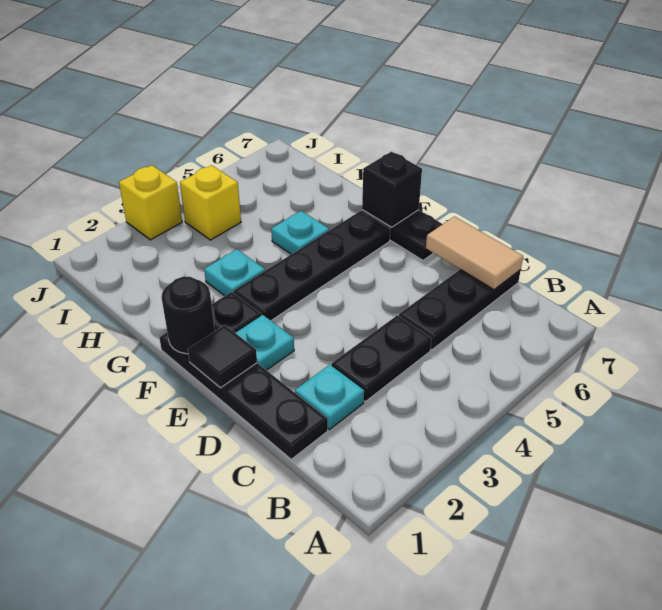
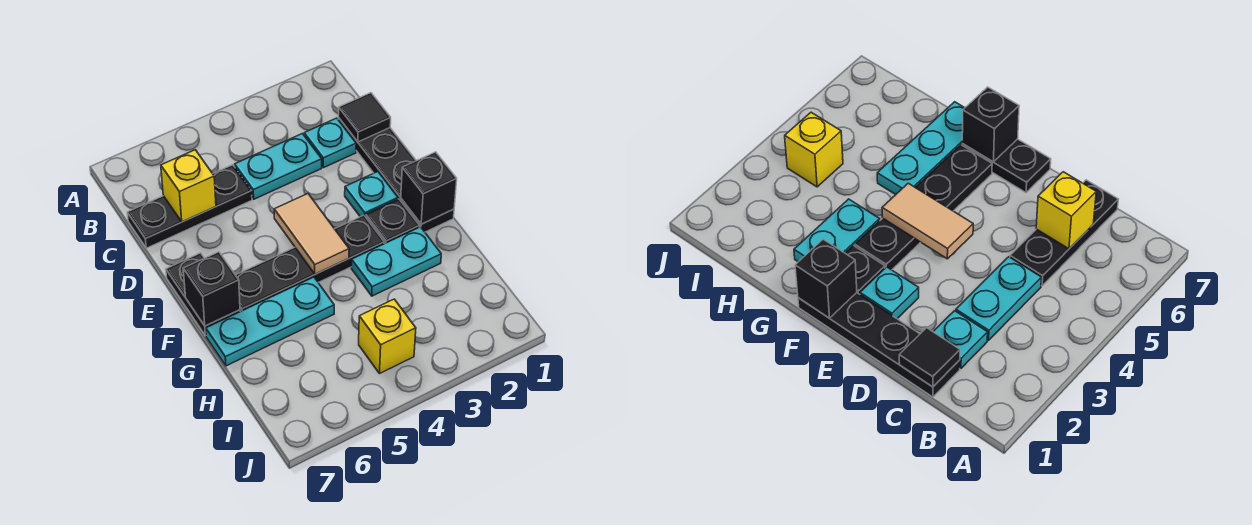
black 1x2 plate [331,315,432,402] -> cyan 1x2 plate [235,134,322,199]
tan 1x2 tile [426,216,523,290] -> tan 1x2 tile moved to [274,194,349,274]
black 1x1 tile [188,325,257,388] -> black 1x1 tile moved to [338,93,391,142]
black 1x1 round brick [161,277,215,354] -> black 1x1 brick [401,152,457,224]
cyan 1x1 plate [204,249,265,296] -> cyan 1x2 plate [351,227,441,296]
cyan 1x1 plate [271,211,329,254] -> cyan 1x3 plate [206,277,334,366]
yellow 1x1 brick [119,165,182,240] -> yellow 1x1 brick moved to [161,150,216,222]

